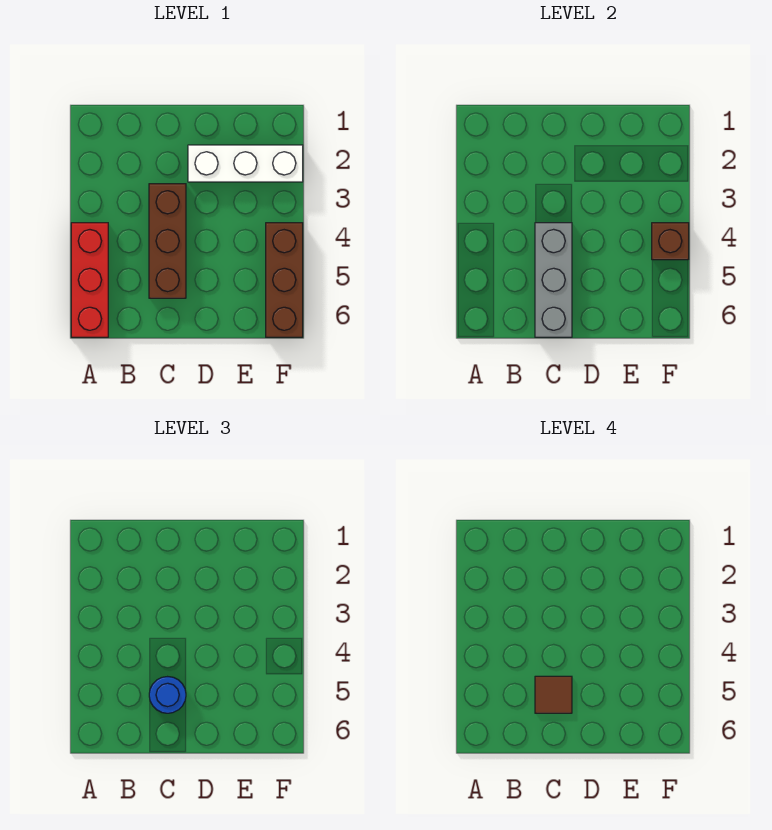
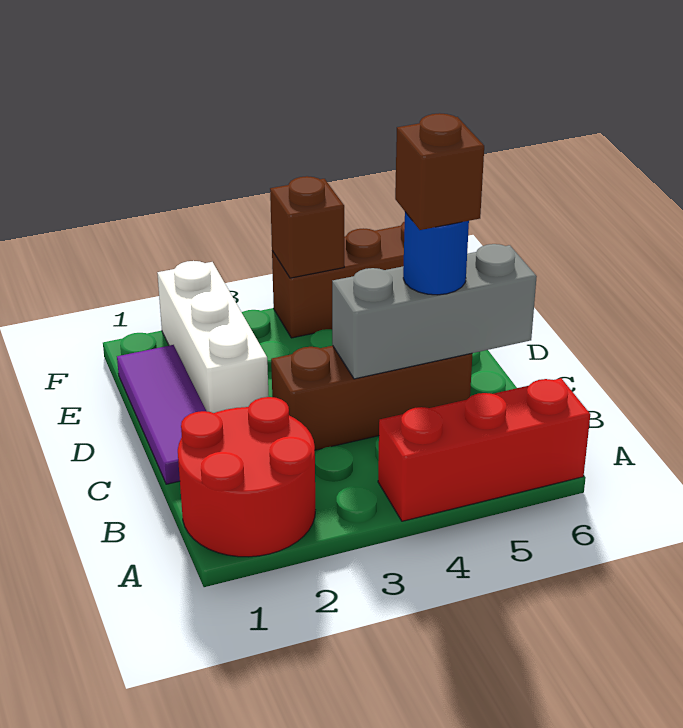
none -> red 2x2 round brick [178,397,315,557]
none -> purple 1x3 tile [117,345,207,484]
brown 1x1 tile [535,676,572,713] -> brown 1x1 brick [395,113,484,230]

